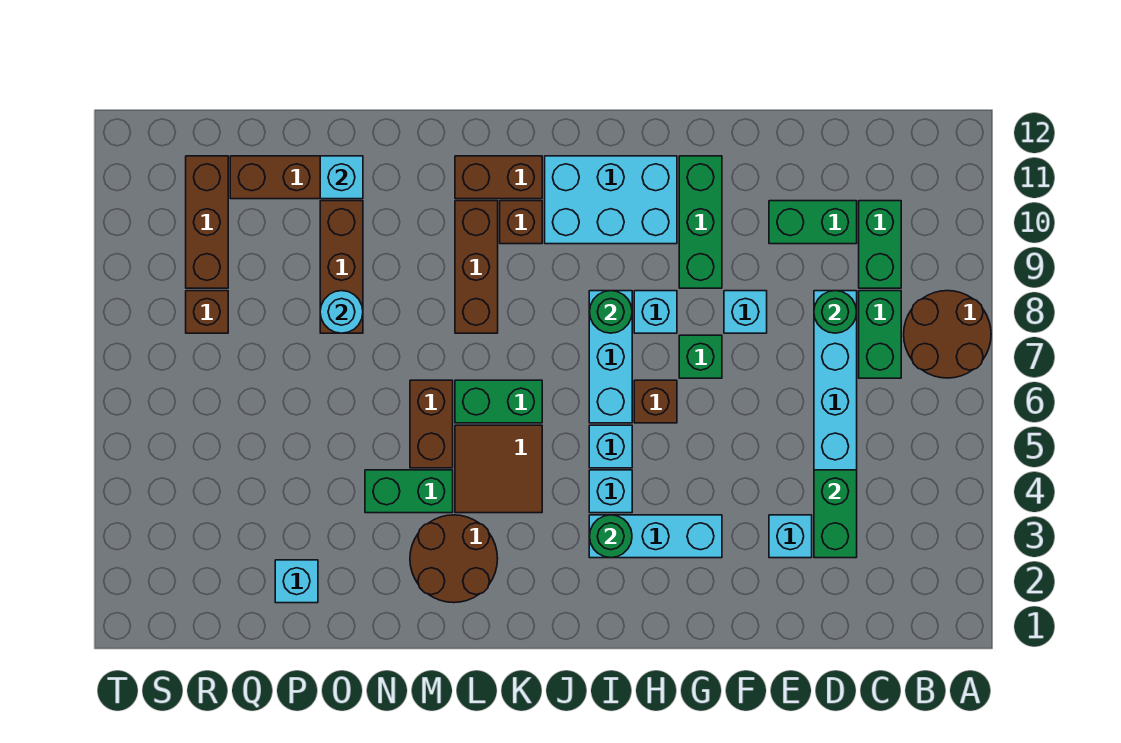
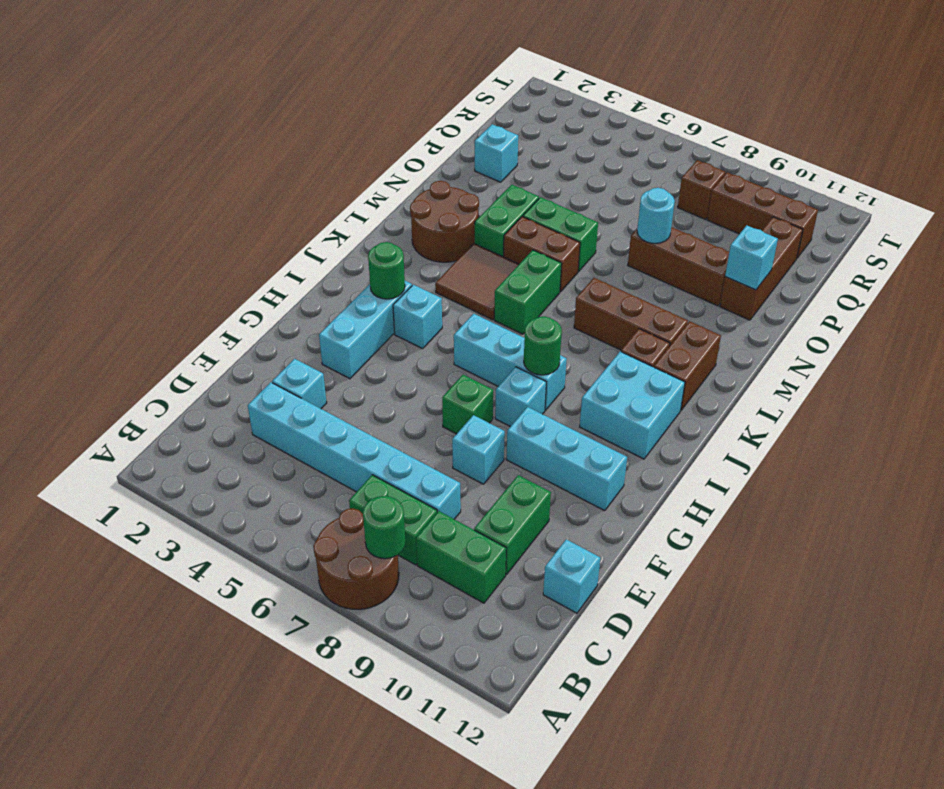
green 1x2 brick [814,470,857,558] -> green 1x2 brick moved to [523,197,598,271]
green 1x1 round brick [814,291,857,333] -> green 1x1 round brick moved to [363,496,405,559]
green 1x3 brick [679,156,722,288] -> cyan 1x3 brick [506,407,627,511]
brown 1x1 brick [634,380,677,423] -> none
cyan 2x3 brick [545,156,677,244] -> cyan 2x2 brick [580,351,685,459]
cyan 1x1 brick [589,425,632,468] -> cyan 1x1 brick moved to [543,539,600,613]

